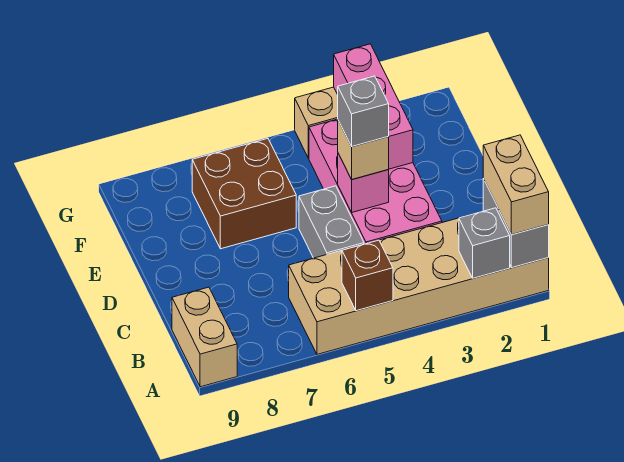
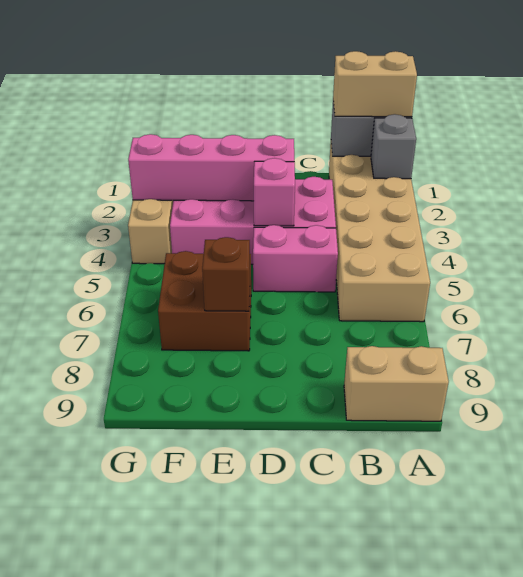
brown 1x1 brick [342,240,393,311] -> brown 1x1 brick moved to [202,237,250,311]
grey 1x2 brick [299,186,364,258] -> pink 1x2 brick [253,225,338,292]
tan 1x1 brick [338,121,389,179] -> none
grey 1x1 brick [338,76,389,146] -> none
pink 1x3 brick [334,44,413,169] -> pink 1x4 brick [128,134,294,201]

